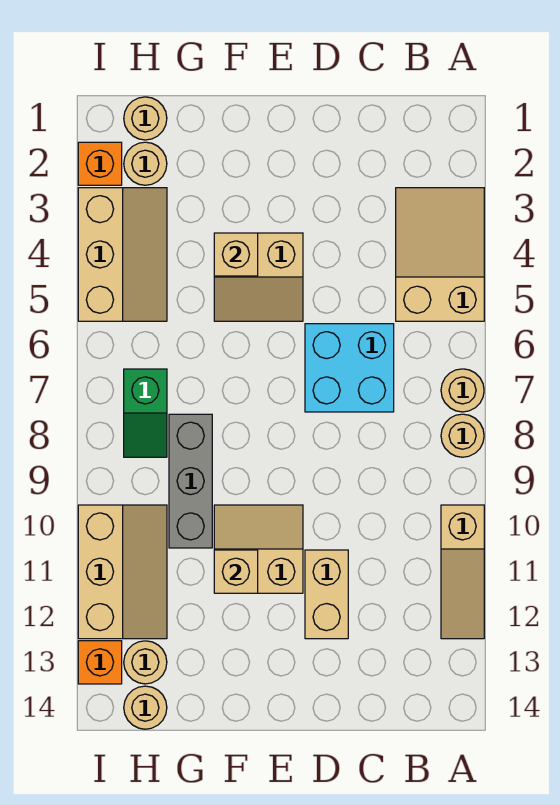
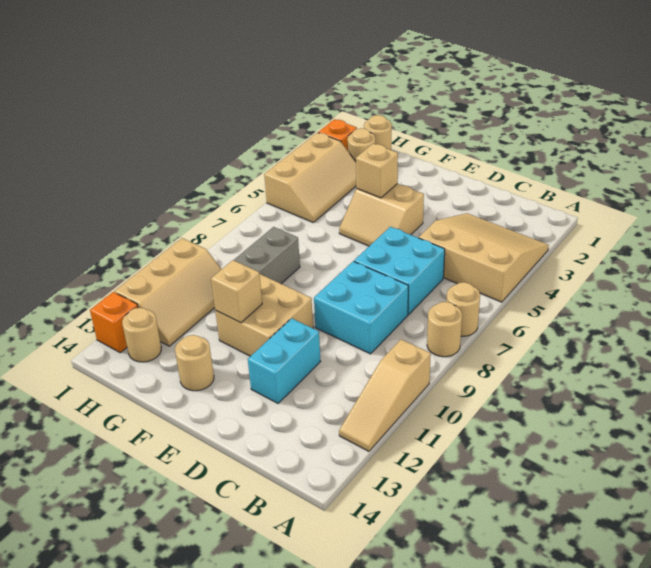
tan 2x3 slope [396,188,484,321] -> tan 3x3 slope [419,213,549,302]
none -> cyan 2x2 brick [314,261,408,354]
tan 1x2 brick [305,550,348,639] -> cyan 1x2 brick [248,318,321,403]
tan 2x2 slope [214,505,303,593] -> tan 2x2 brick [215,274,313,356]
green 1x2 slope [124,369,167,457] -> none
tan 1x1 round brick [124,686,167,729] -> tan 1x1 round brick moved to [175,335,214,391]

